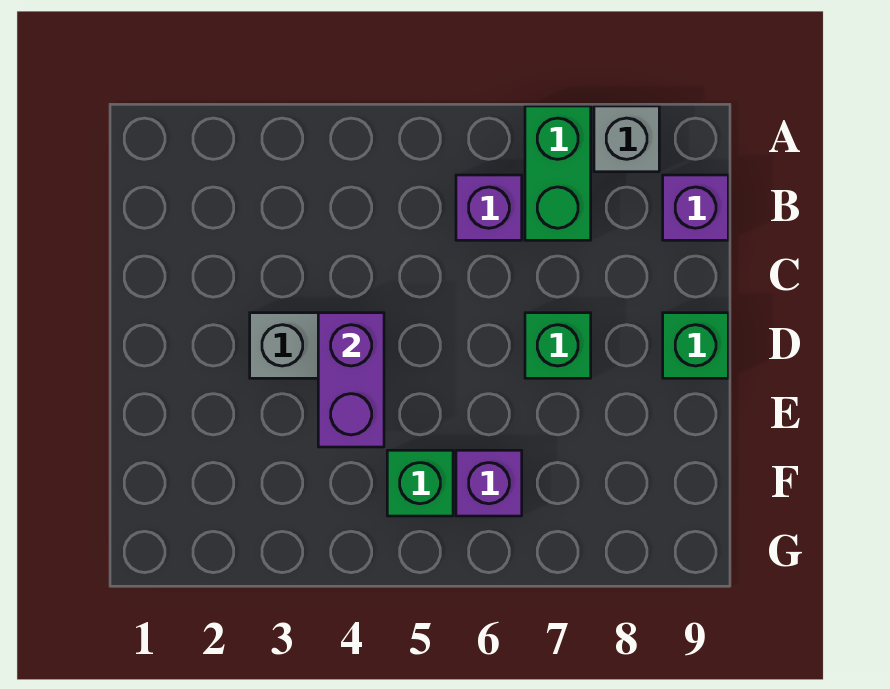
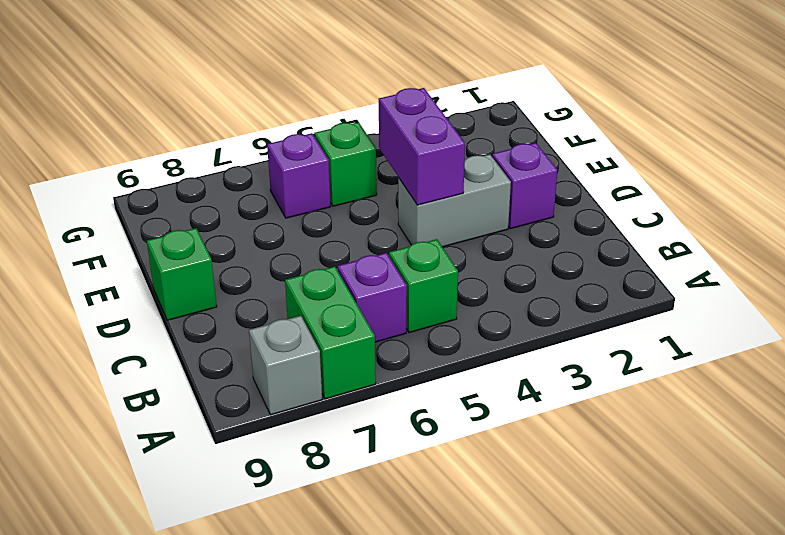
purple 1x1 brick [663,175,728,240] -> purple 1x1 brick moved to [492,143,557,229]
green 1x1 brick [525,313,591,378] -> green 1x1 brick moved to [389,239,458,333]

